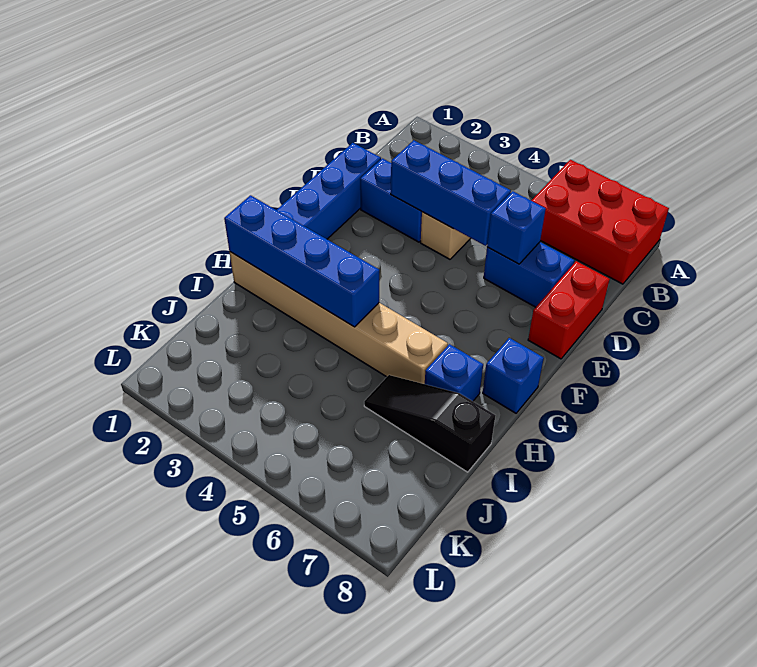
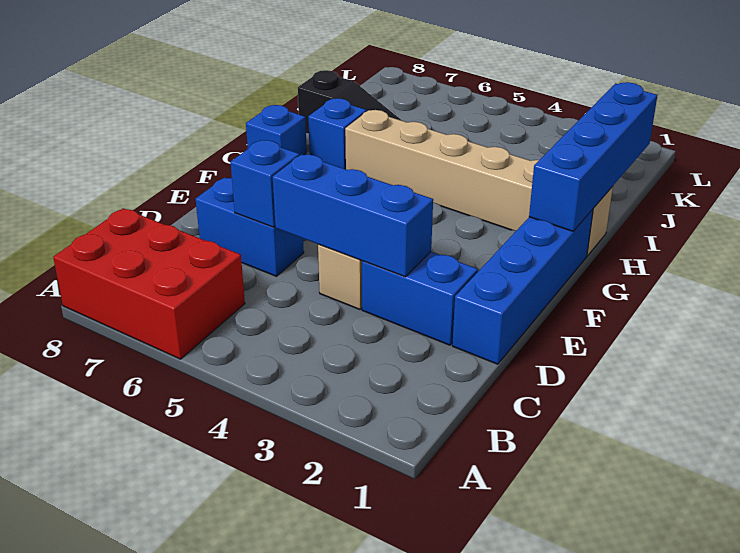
red 1x2 brick [528,261,610,359] -> none
blue 1x4 brick [224,195,379,327] -> blue 1x4 brick turned to [529,82,658,231]

